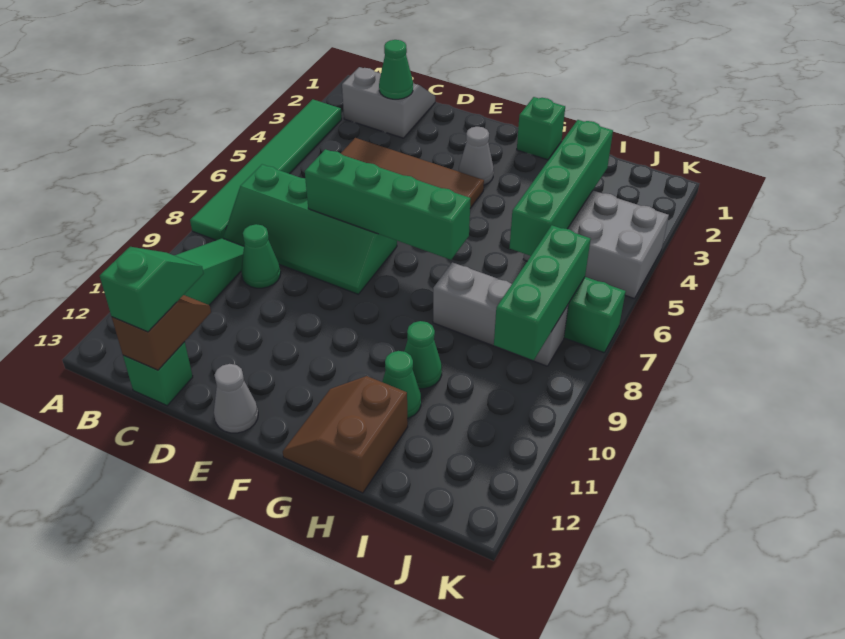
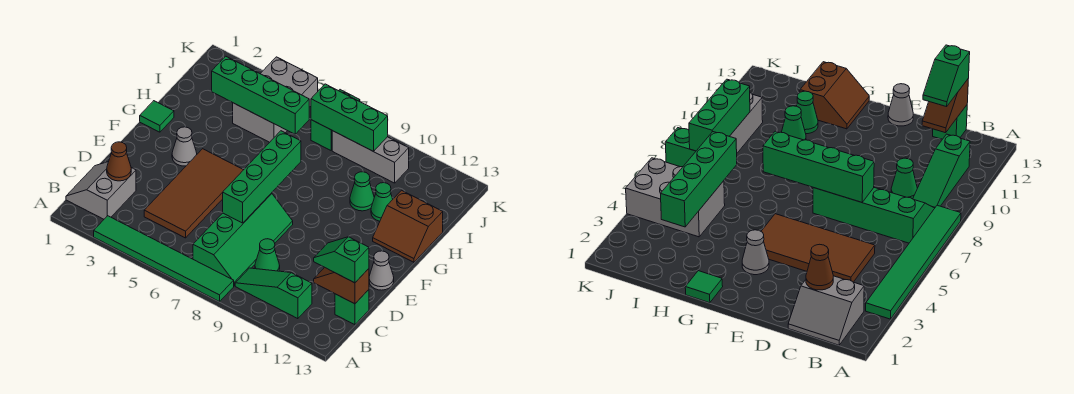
green 1x1 cone [379,40,413,99] -> brown 1x1 cone [107,142,131,181]
green 1x1 brick [517,97,565,160] -> green 1x1 tile [140,101,174,132]
grey 1x3 brick [433,262,568,366] -> grey 1x3 brick turned to [332,131,409,183]

